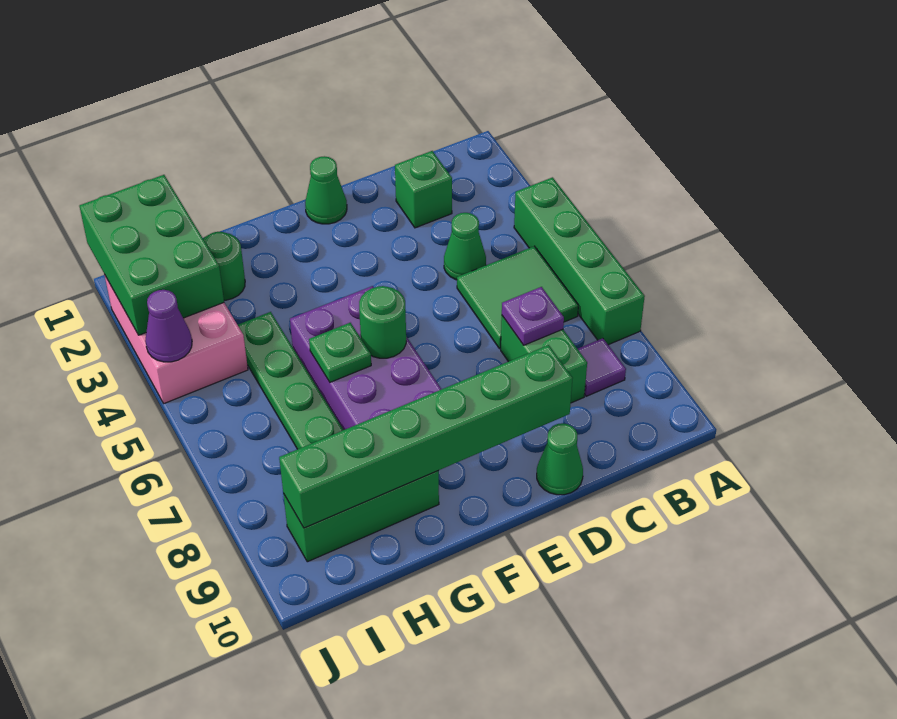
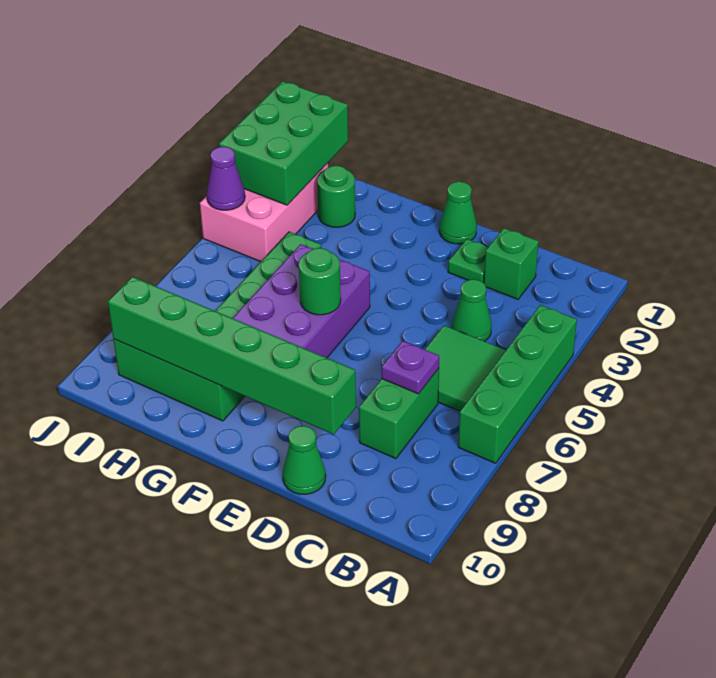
purple 1x1 tile [578,338,626,396] -> none
green 1x1 plate [309,323,371,382] -> green 1x1 plate moved to [448,239,488,283]

